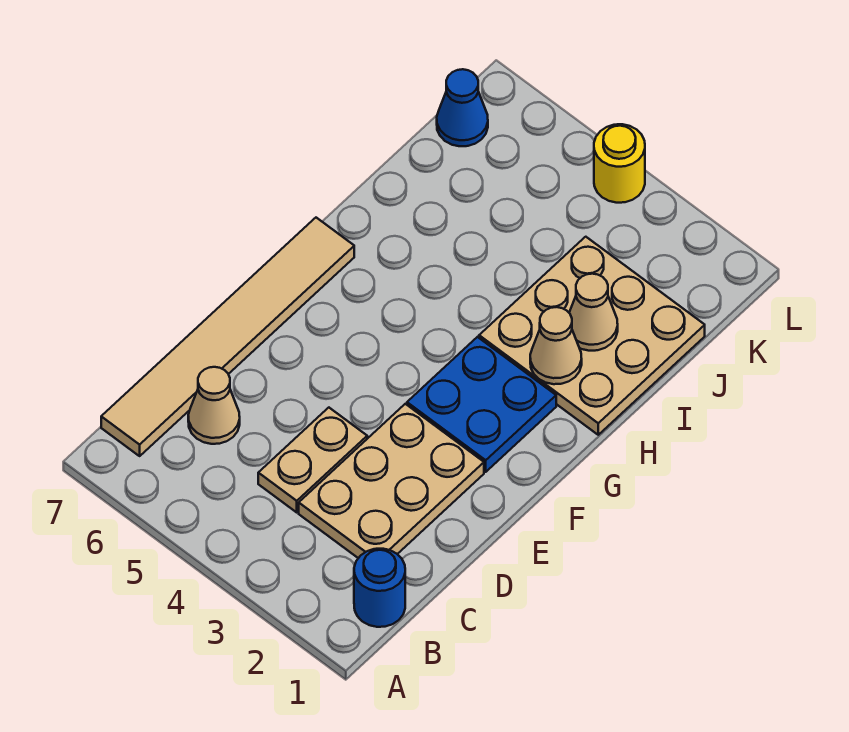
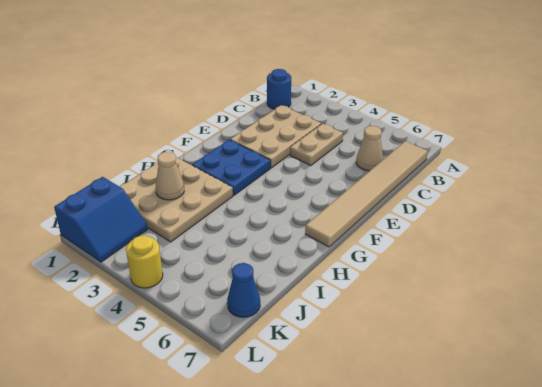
tan 1x1 cone [530,307,582,384] -> none
none -> blue 2x2 slope [54,177,148,262]

